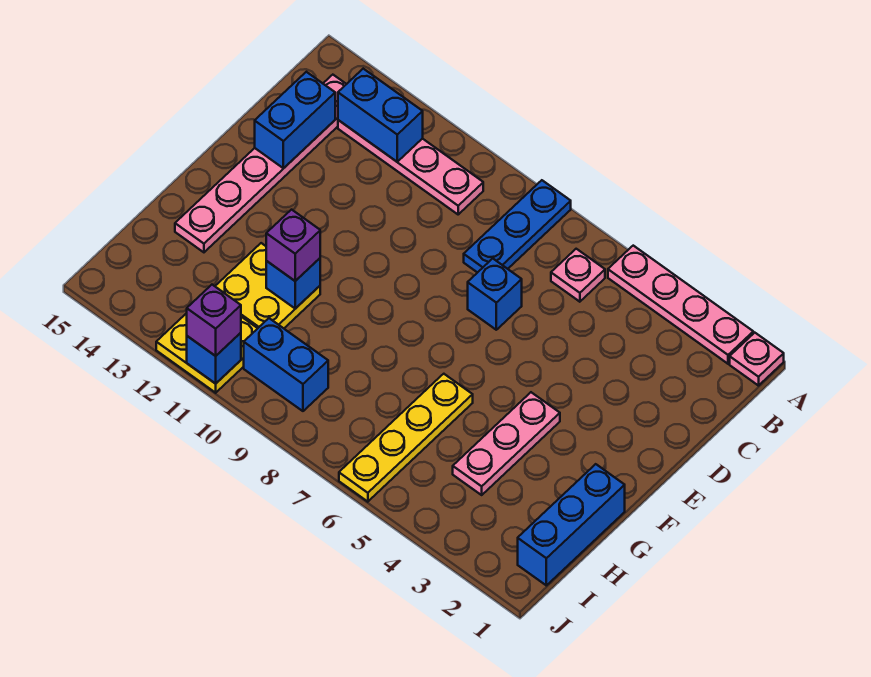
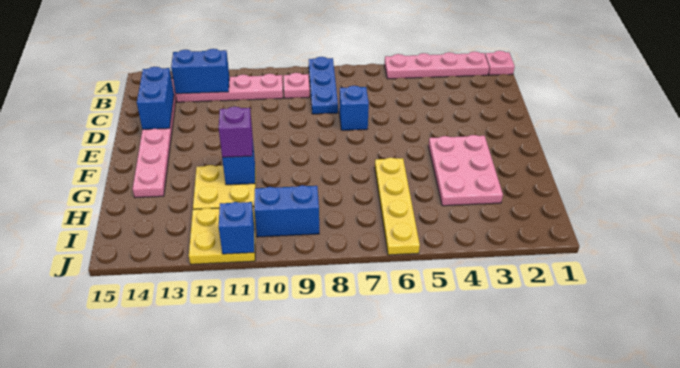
pink 1x1 plate [551,249,605,302] -> pink 1x1 plate moved to [283,73,310,98]
pink 1x3 plate [453,392,560,495] -> pink 2x3 plate [429,135,503,206]
blue 1x3 brick [518,464,625,585] -> none
purple 1x1 brick [187,285,241,356] -> none

